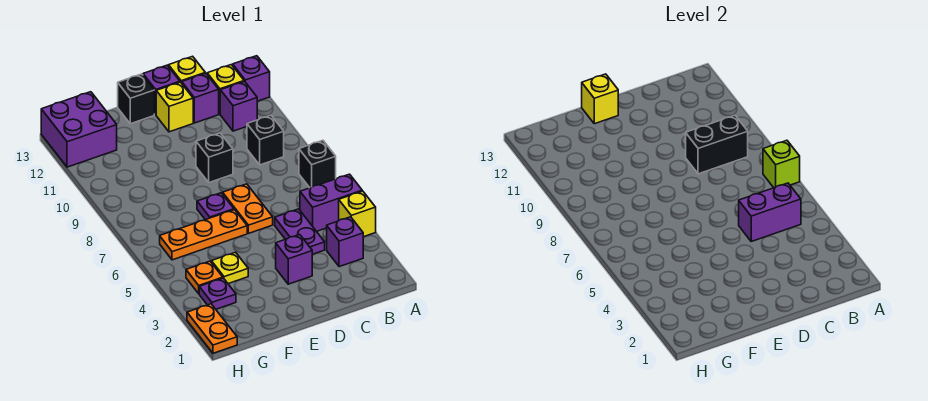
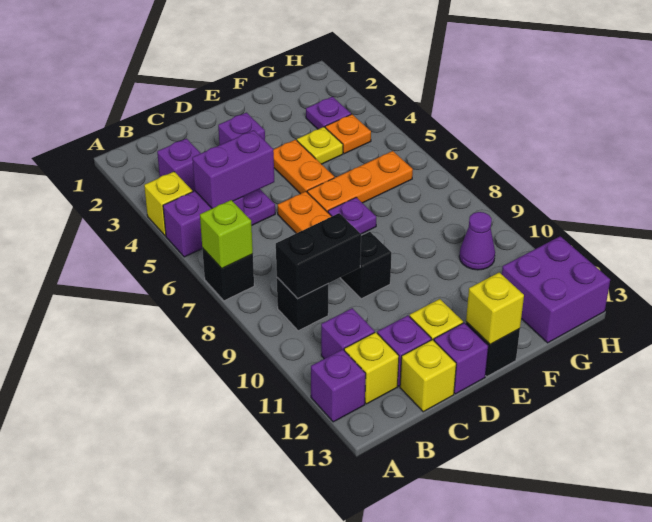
none -> purple 1x1 cone [459,212,495,270]
orange 1x2 plate [187,304,237,353] -> orange 1x2 plate moved to [273,140,334,194]

